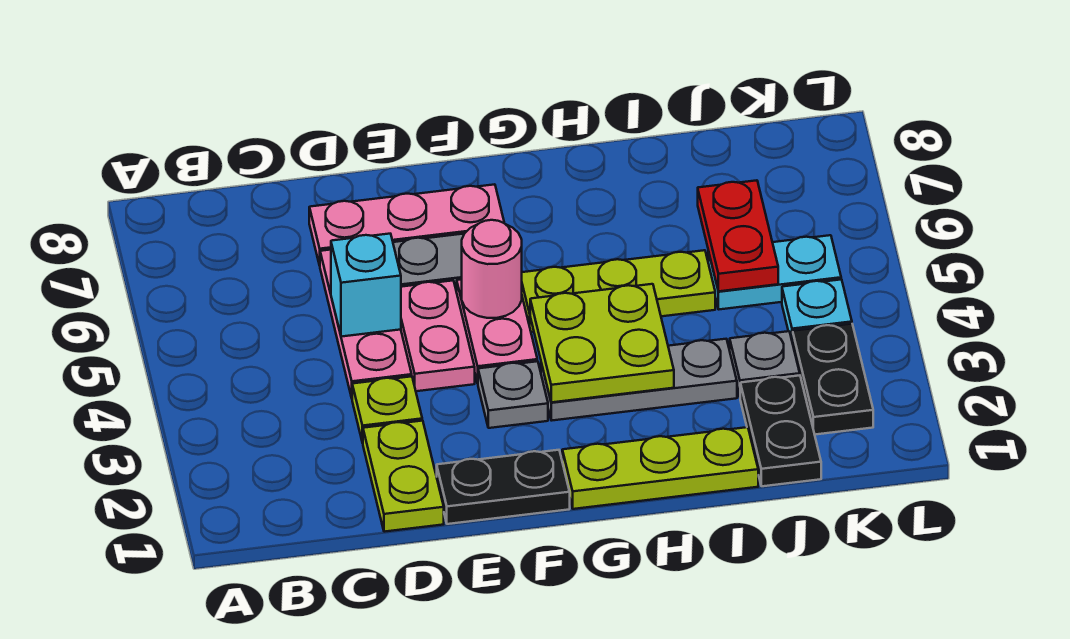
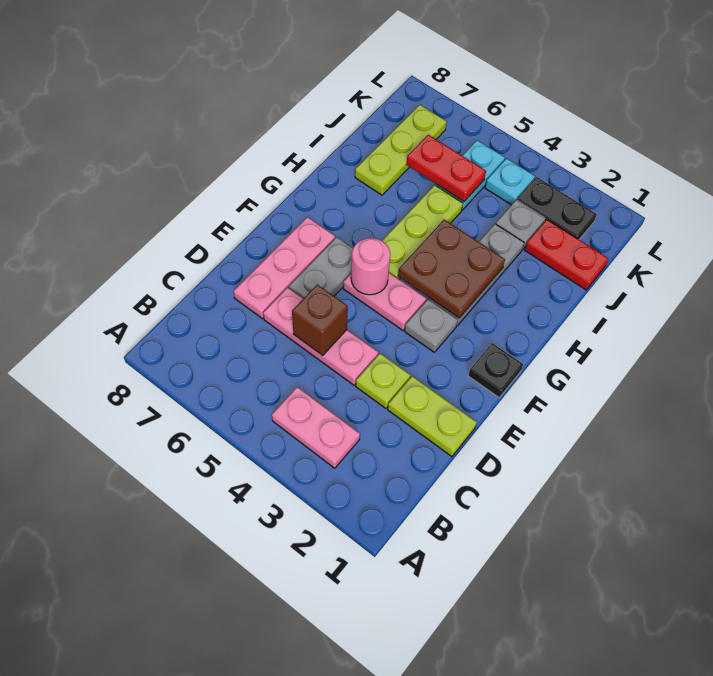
cyan 1x1 brick [331,234,401,337] -> brown 1x1 brick [292,285,348,355]
black 1x2 plate [437,450,570,524] -> black 1x1 plate [468,343,523,398]
pink 1x2 plate [401,281,475,391] -> pink 1x2 plate moved to [272,387,360,468]
lime 1x3 plate [562,427,758,509] -> lime 1x3 plate moved to [355,105,447,195]
lime 2x2 plate [530,284,674,402] -> brown 2x2 plate [398,220,505,318]
black 1x2 plate [740,375,821,486] -> red 1x2 plate [525,220,609,290]

